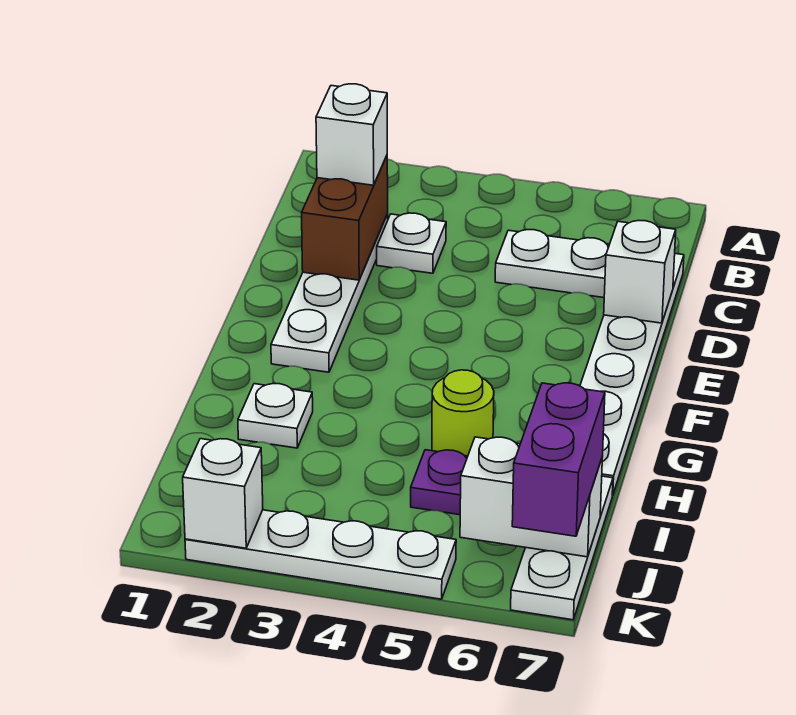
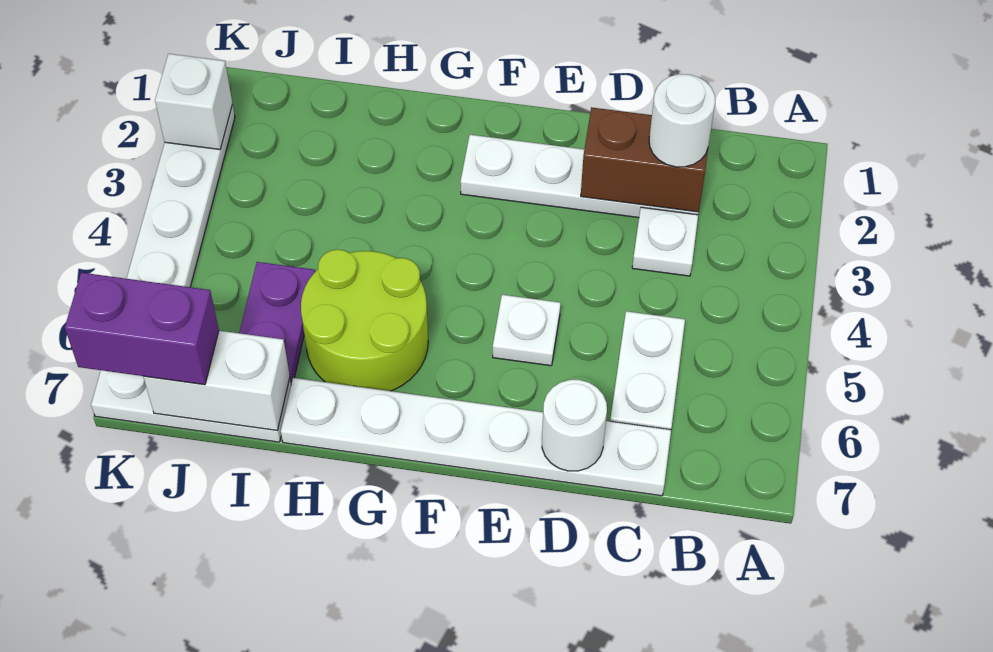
white 1x1 brick [316,84,387,185] -> white 1x1 round brick [649,74,715,167]
white 1x1 brick [604,220,676,323] -> white 1x1 round brick [542,380,607,471]
white 1x1 plate [238,384,313,448] -> white 1x1 plate moved to [493,295,561,366]
lime 1x1 round brick [432,370,494,456] -> lime 2x2 round brick [301,249,428,391]
white 1x2 brick [460,437,603,557] -> white 1x2 brick turned to [143,331,290,430]

